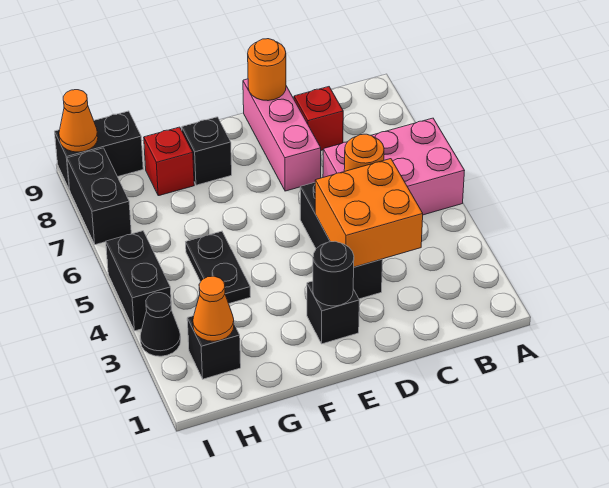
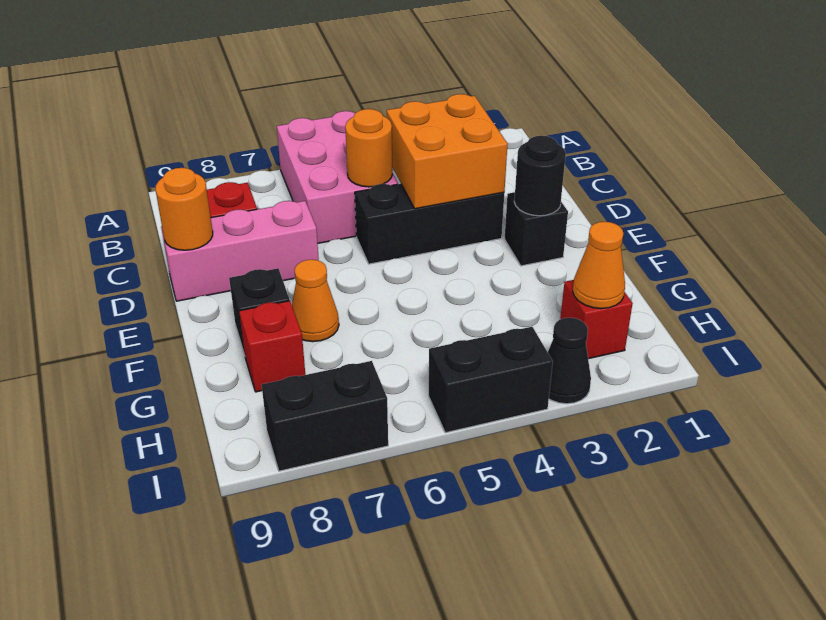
black 1x2 plate [186,231,251,304] -> none
black 1x1 brick [187,316,241,379] -> red 1x1 brick [560,280,633,359]
black 1x2 brick [55,111,143,190] -> none
orange 1x1 cone [59,90,98,152] -> orange 1x1 cone moved to [292,260,339,342]

